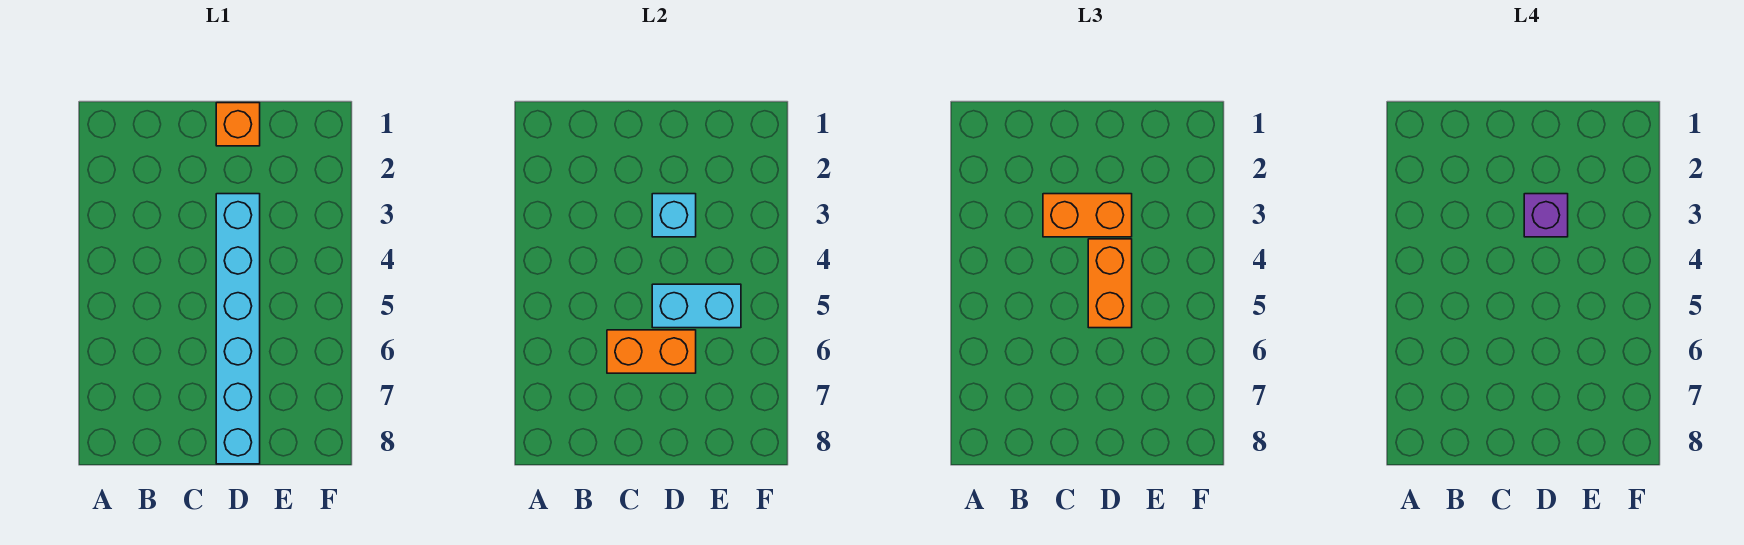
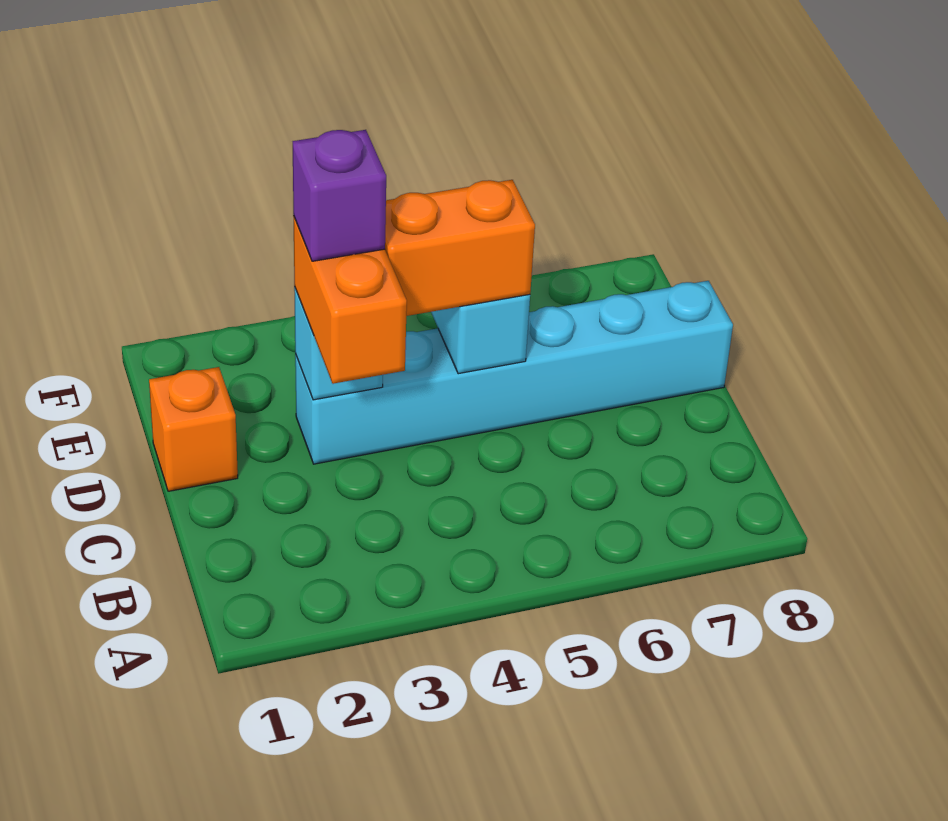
orange 1x2 brick [607,330,696,373] -> none

